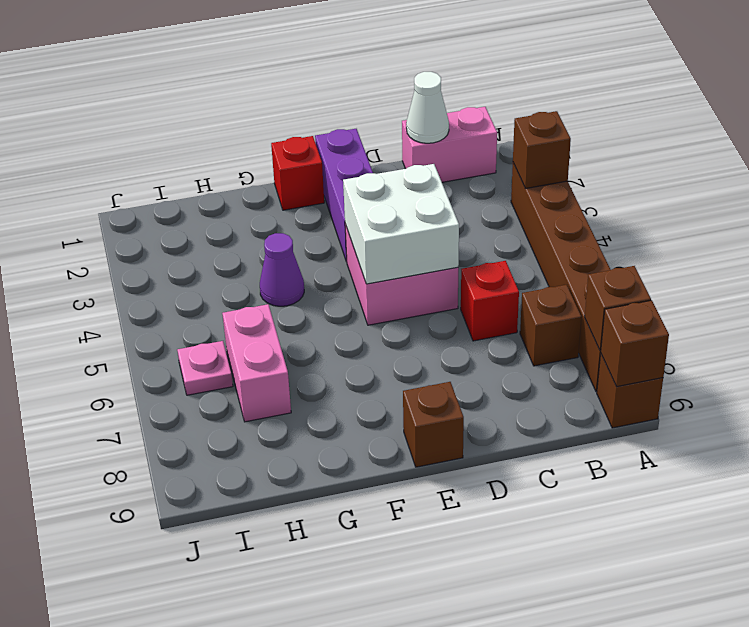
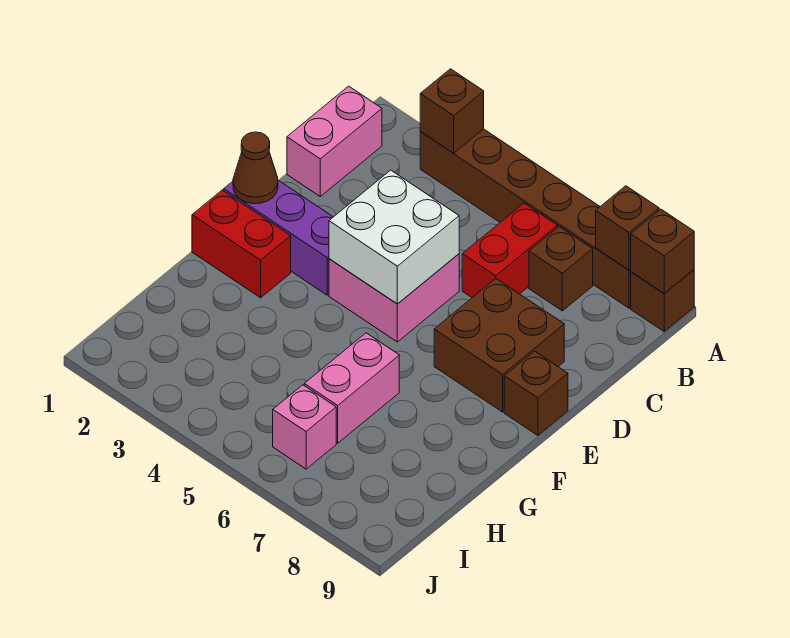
white 1x1 cone [406,72,449,143] -> none
red 1x1 brick [461,261,519,341] -> red 1x2 brick [462,203,557,298]
none -> brown 2x2 brick [434,279,564,412]
none -> brown 1x1 cone [233,132,278,204]
red 1x1 brick [271,136,324,210] -> red 1x2 brick [192,190,291,298]
purple 1x1 cone [260,233,304,306] -> none
pink 1x2 brick [222,304,291,422] -> pink 1x2 brick turned to [304,333,399,443]
pink 1x1 plate [177,341,233,395] -> pink 1x1 brick [273,385,336,469]

